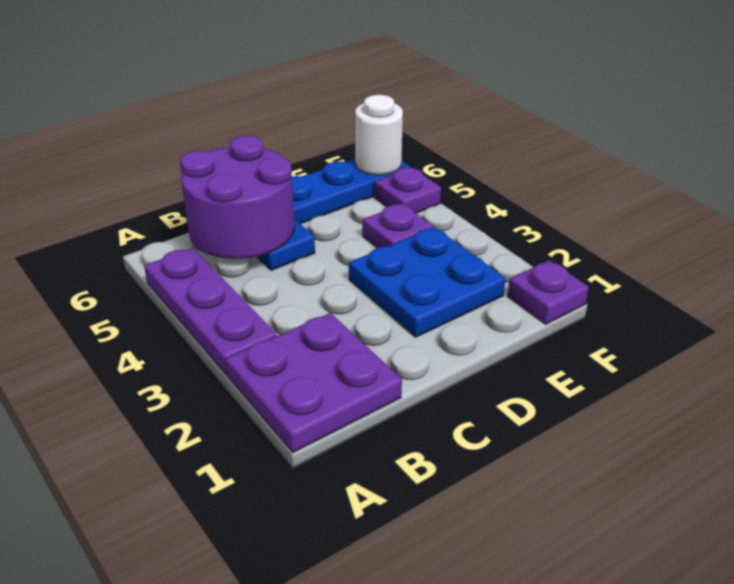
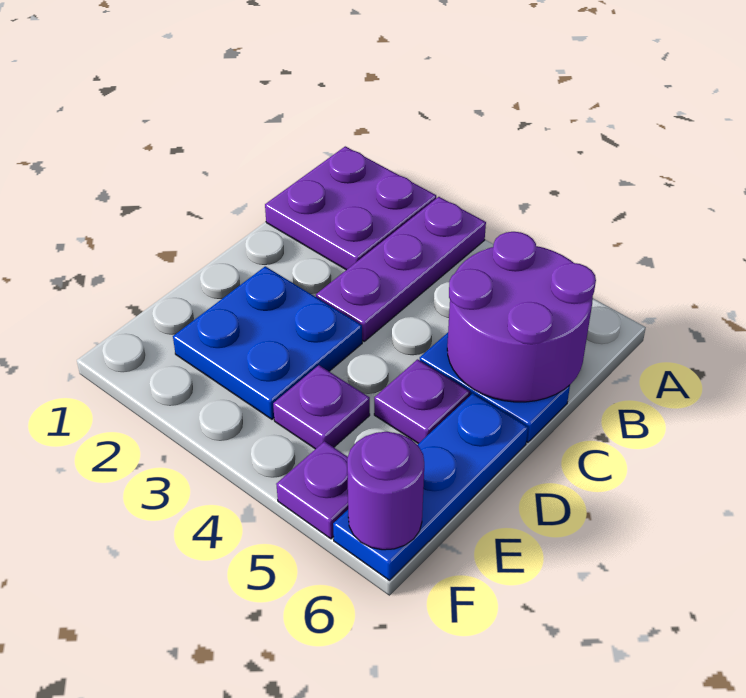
purple 1x3 plate [144,248,277,375] -> purple 1x3 plate turned to [316,197,486,341]
purple 1x1 plate [507,260,589,324] -> purple 1x1 plate moved to [374,359,470,444]
white 1x1 round brick [355,95,403,175] -> purple 1x1 round brick [347,432,424,550]

